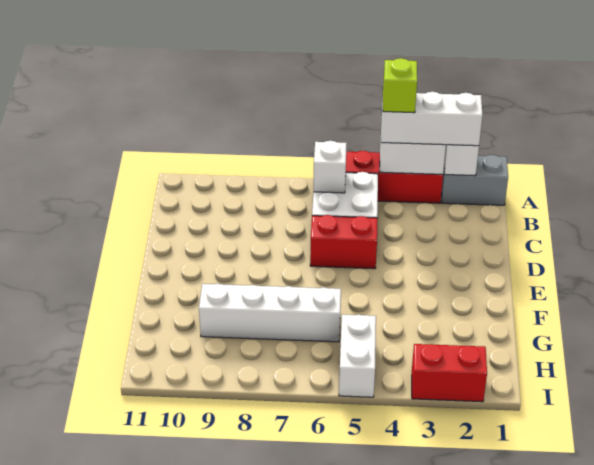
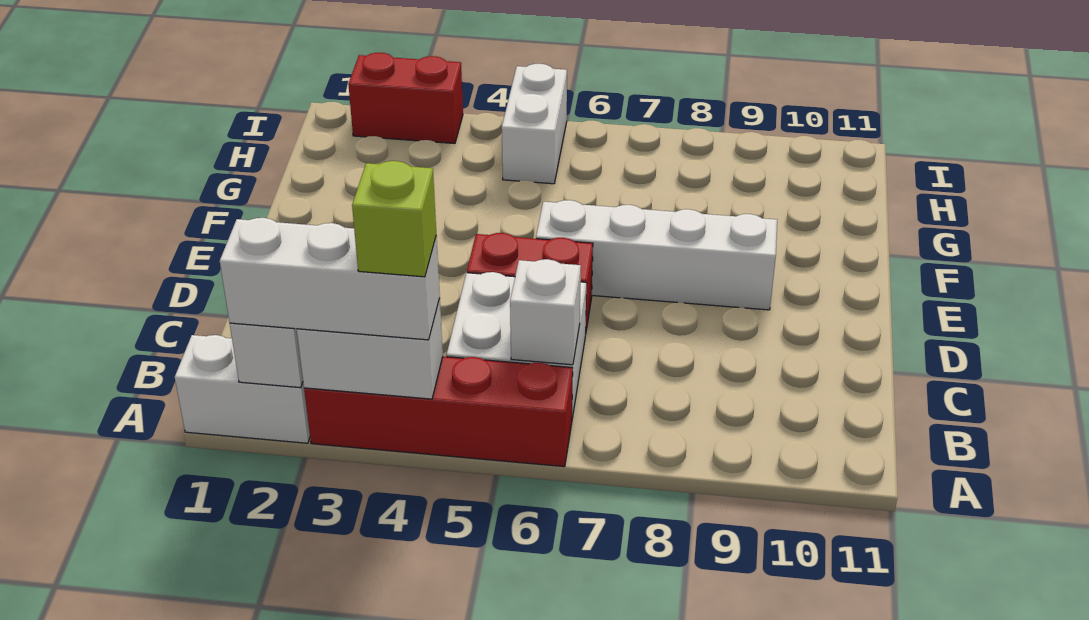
grey 1x2 brick [442,155,508,205] -> white 1x2 brick [175,335,310,443]
white 1x4 brick [199,284,341,342] -> white 1x4 brick moved to [536,200,777,310]

